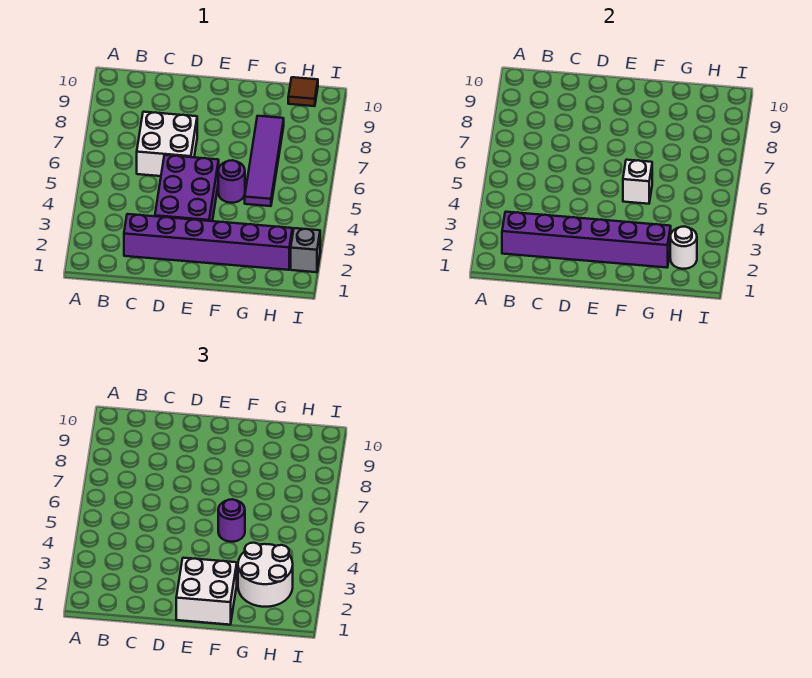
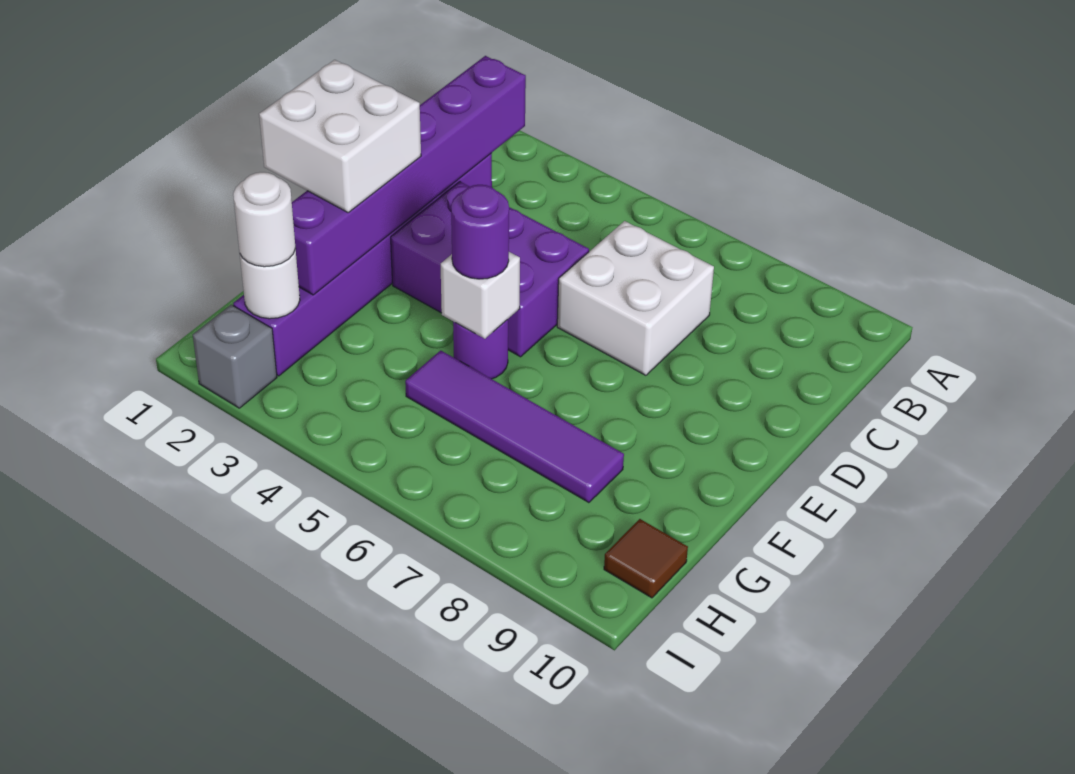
white 2x2 round brick [238,543,293,607] -> white 1x1 round brick [233,172,296,267]

